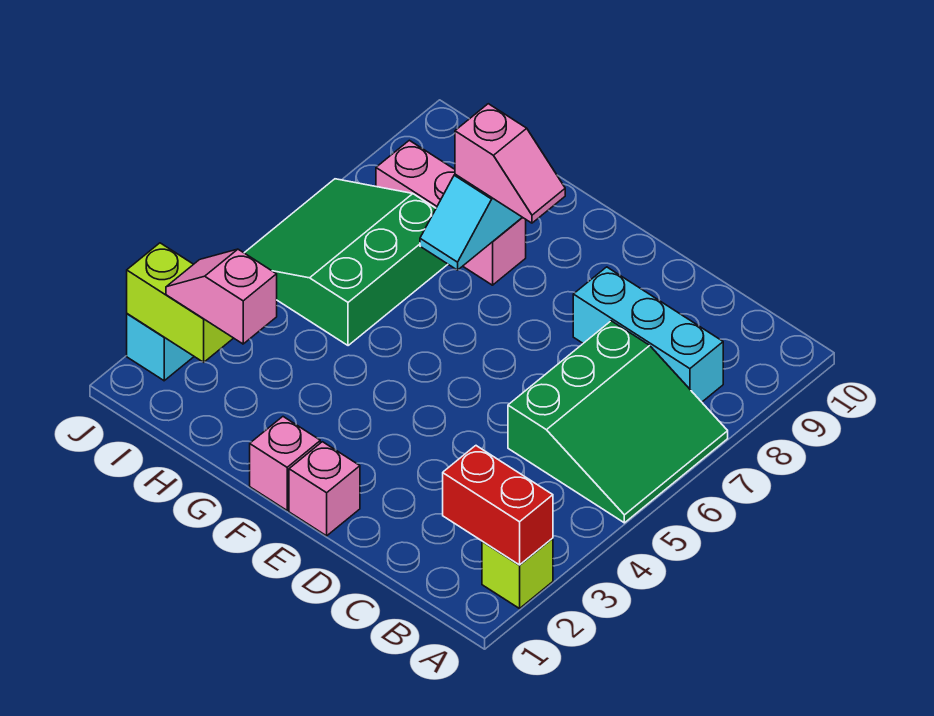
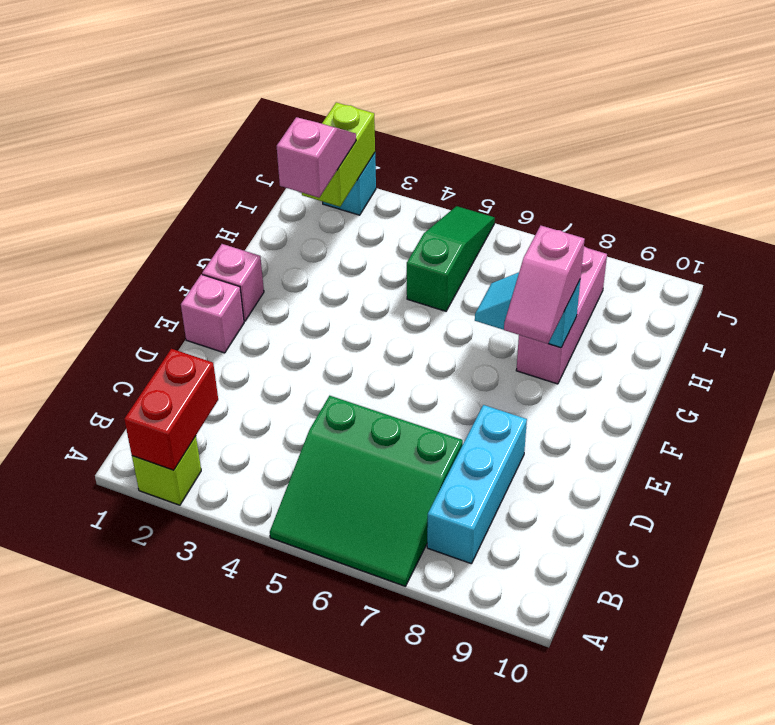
green 3x3 slope [245,179,448,346] -> green 1x3 slope [407,206,495,311]

